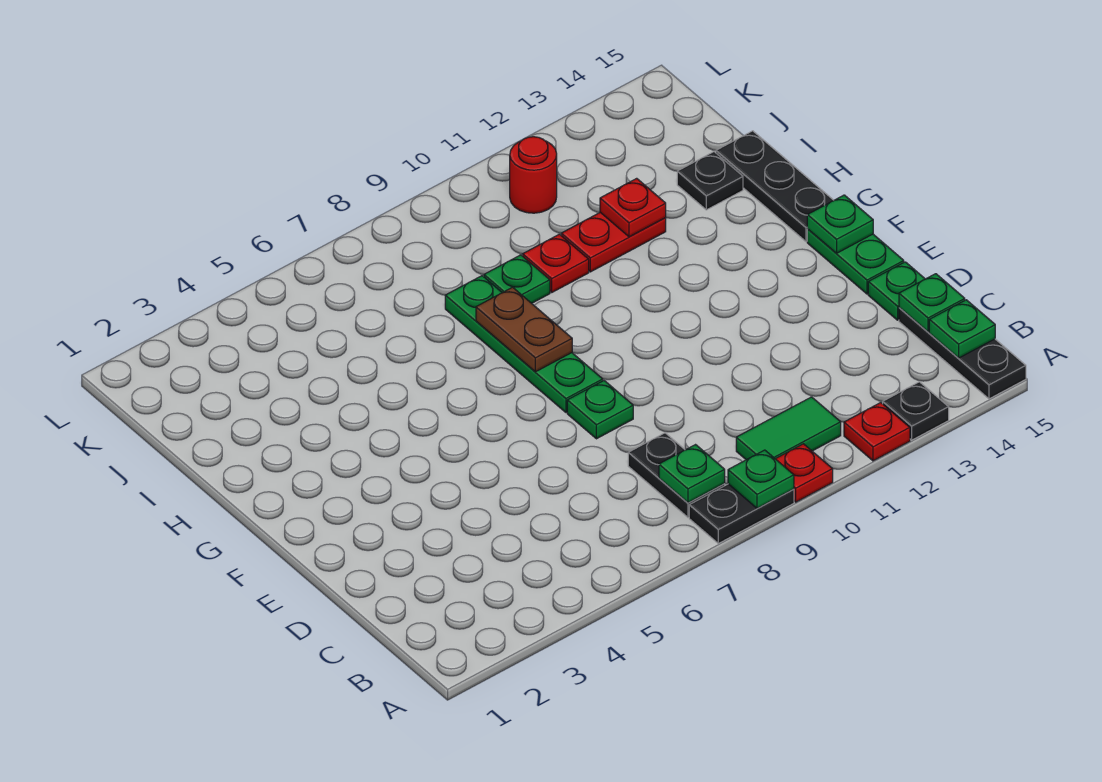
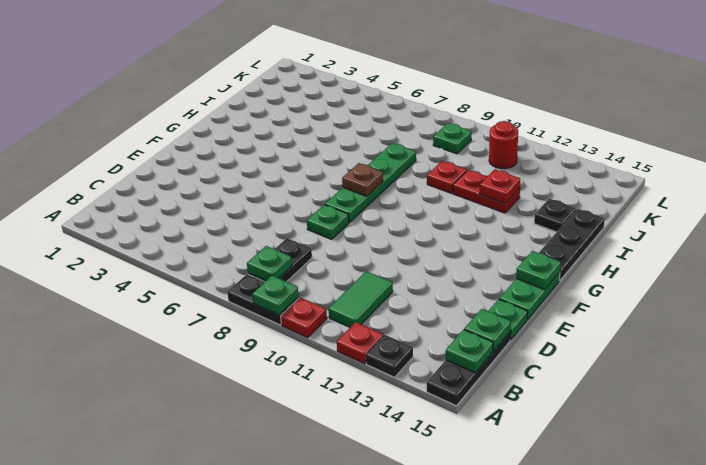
green 1x2 tile [736,397,841,460] -> green 1x2 tile turned to [328,271,393,327]
brown 1x2 plate [476,287,572,372] -> brown 1x1 plate [342,163,383,196]
green 1x1 plate [484,255,550,303] -> green 1x1 plate moved to [433,123,471,154]

